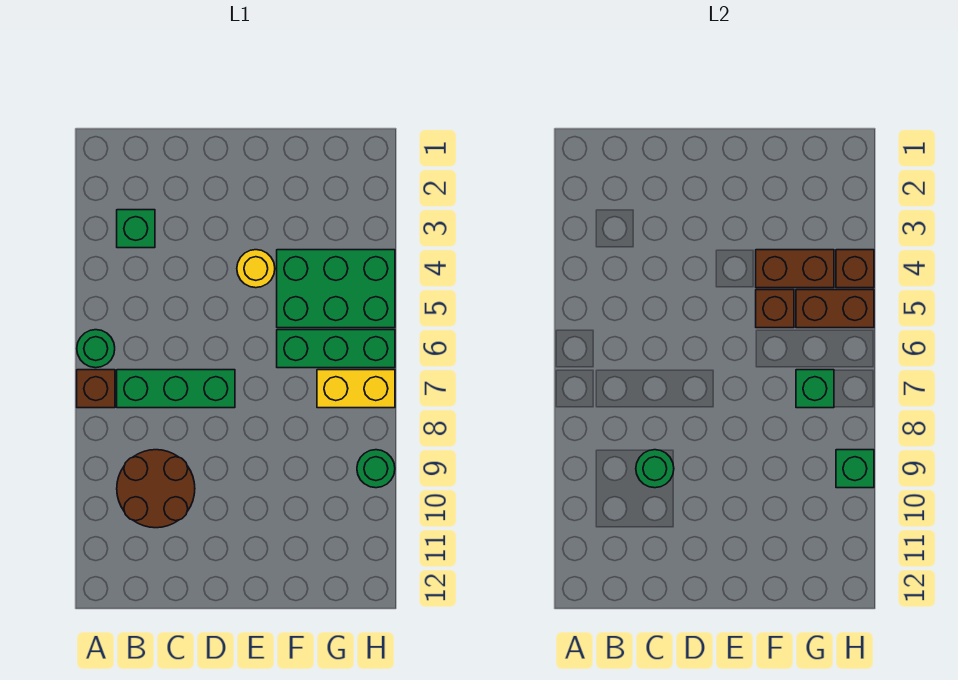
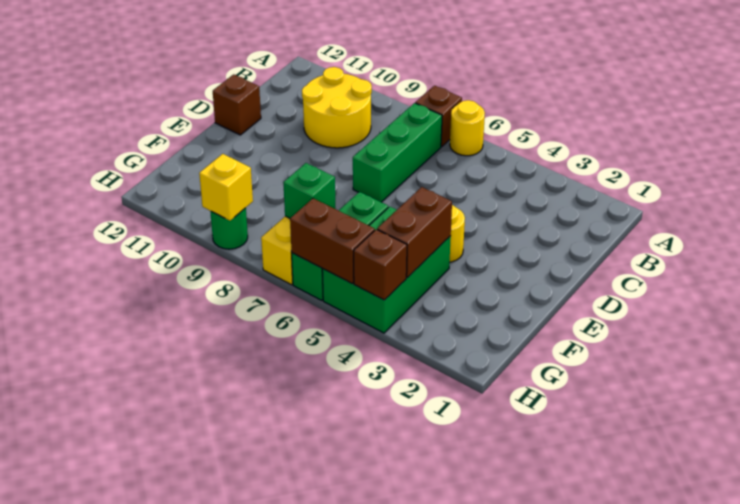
green 1x1 round brick [77,330,115,368] -> yellow 1x1 round brick [450,100,485,156]
green 1x1 brick [117,210,155,248] -> none
brown 2x2 round brick [117,450,195,528] -> yellow 2x2 round brick [302,67,372,148]
green 1x1 round brick [636,450,674,488] -> none
brown 1x1 brick [756,290,794,328] -> brown 1x1 brick moved to [213,74,261,135]
brown 1x2 brick [796,290,874,328] -> brown 1x2 brick turned to [290,198,375,283]
green 1x1 brick [836,450,874,488] -> yellow 1x1 brick [199,154,253,221]

